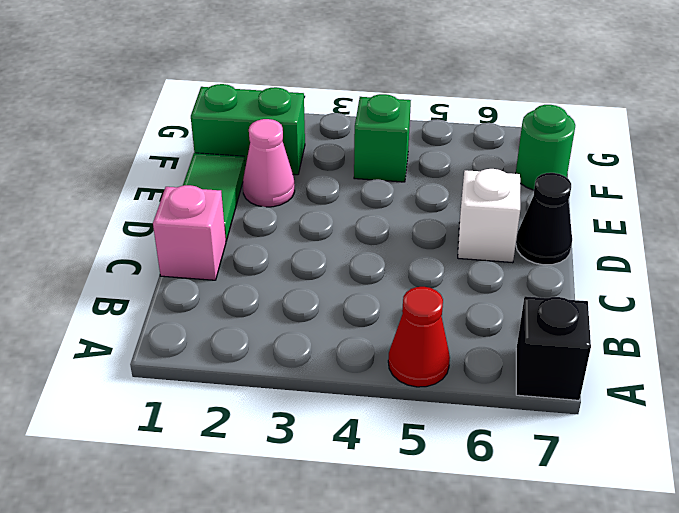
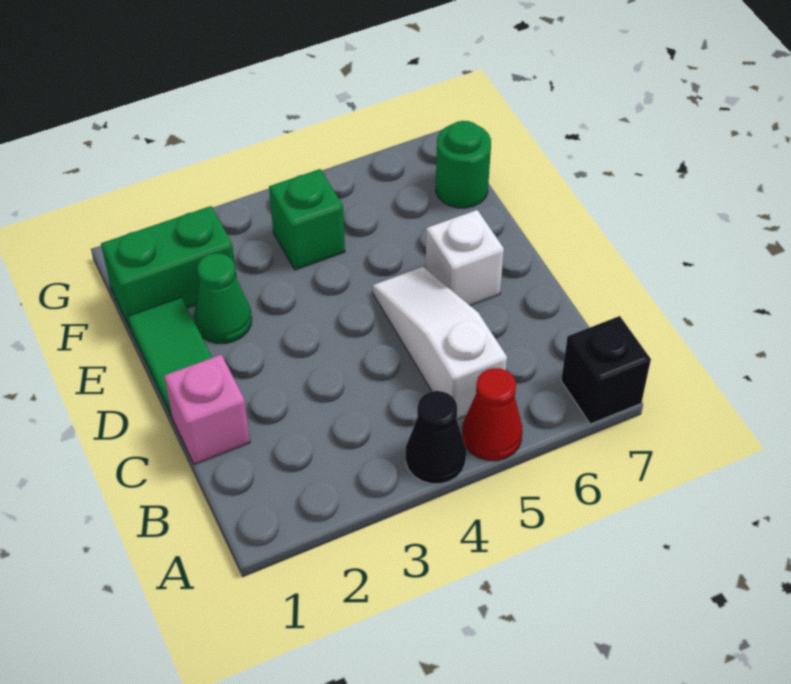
none -> white 1x3 slope [373,267,507,419]
black 1x1 cone [516,173,572,265] -> black 1x1 cone moved to [406,391,466,484]
pink 1x1 cone [243,119,295,207] -> green 1x1 cone [194,253,252,344]

